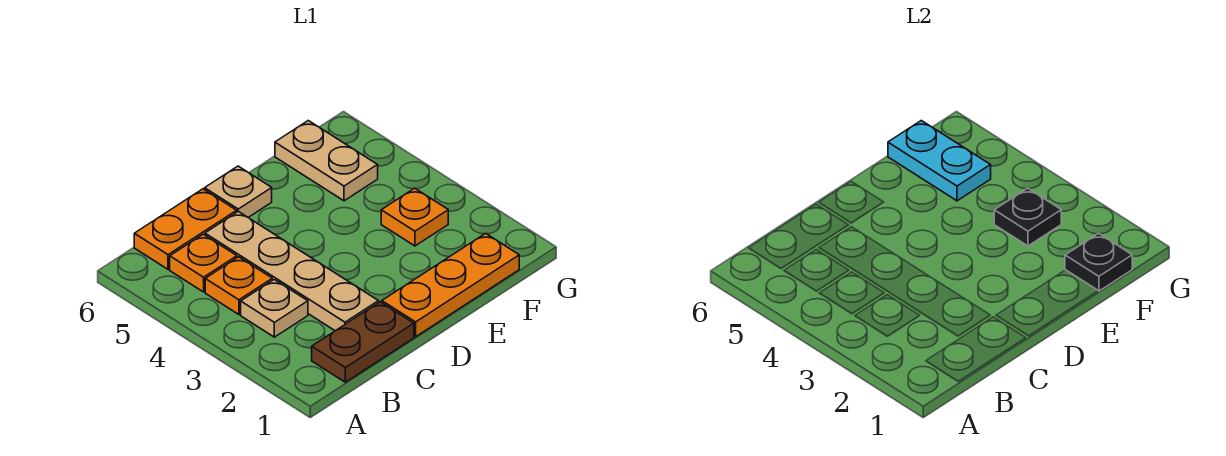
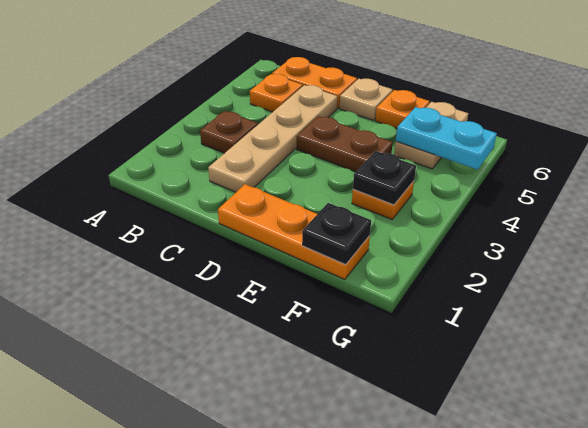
brown 1x2 plate [312,302,414,382] -> brown 1x2 plate moved to [297,116,393,172]
tan 1x1 plate [241,280,308,337] -> brown 1x1 plate [200,111,258,153]
orange 1x1 plate [205,257,272,314] -> orange 1x1 plate moved to [375,90,430,128]
cyan 1x2 plate [888,121,991,201] -> cyan 1x2 plate turned to [396,107,497,170]

